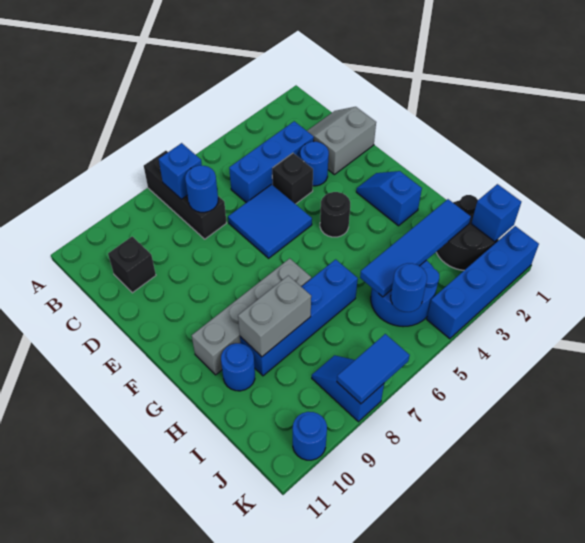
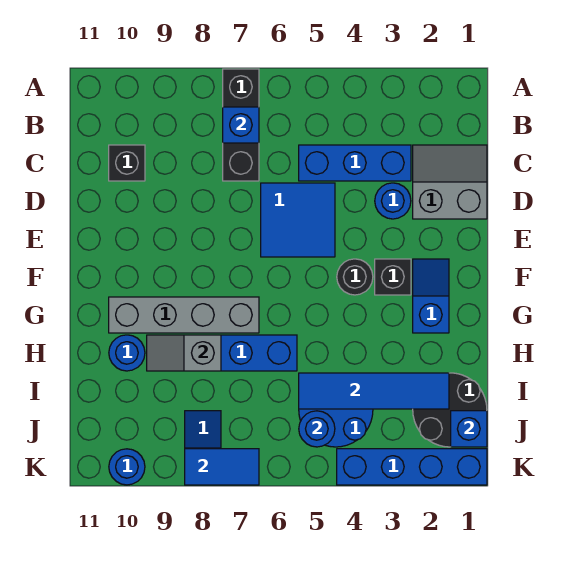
blue 1x1 round brick [185,165,218,212] -> none
black 1x1 brick [272,153,313,204] -> black 1x1 brick moved to [375,259,411,295]
grey 1x2 brick [238,275,311,357] -> grey 1x2 slope [147,335,221,371]

